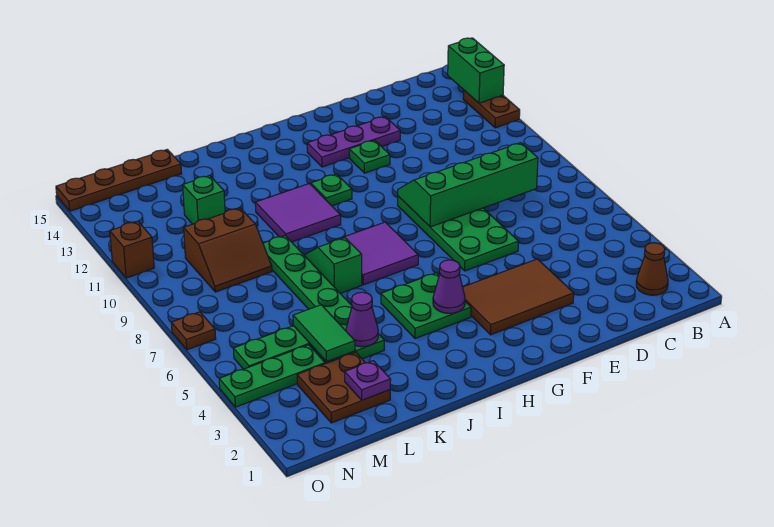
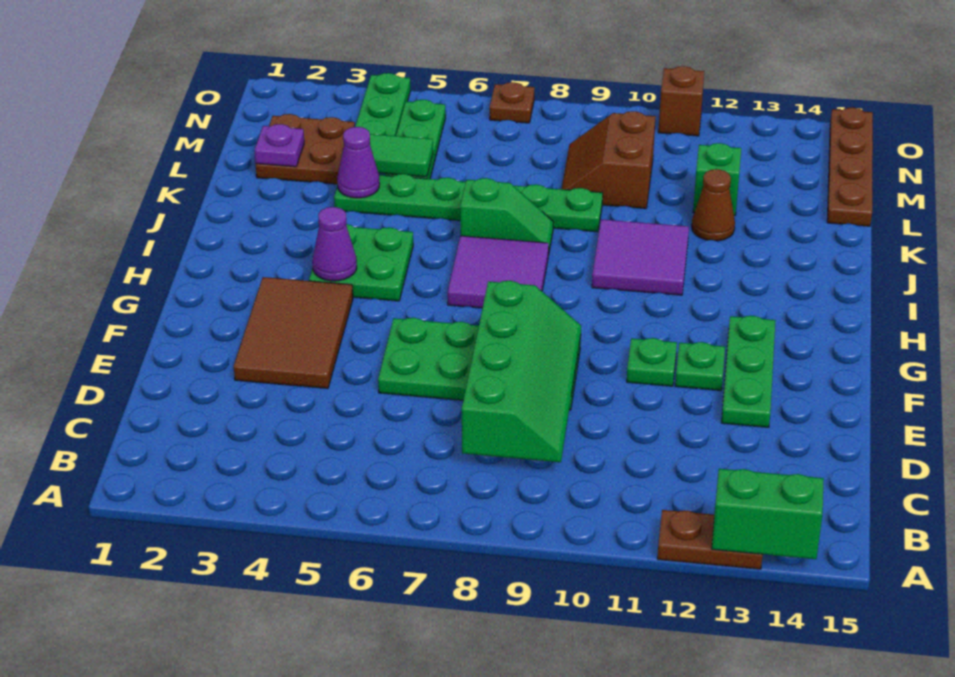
brown 1x1 cone [636,243,668,295] -> brown 1x1 cone moved to [692,169,735,241]
purple 1x3 plate [307,117,400,167] -> green 1x3 plate [721,316,775,427]
green 1x1 plate [311,174,352,206] -> green 1x1 plate moved to [627,338,677,386]

